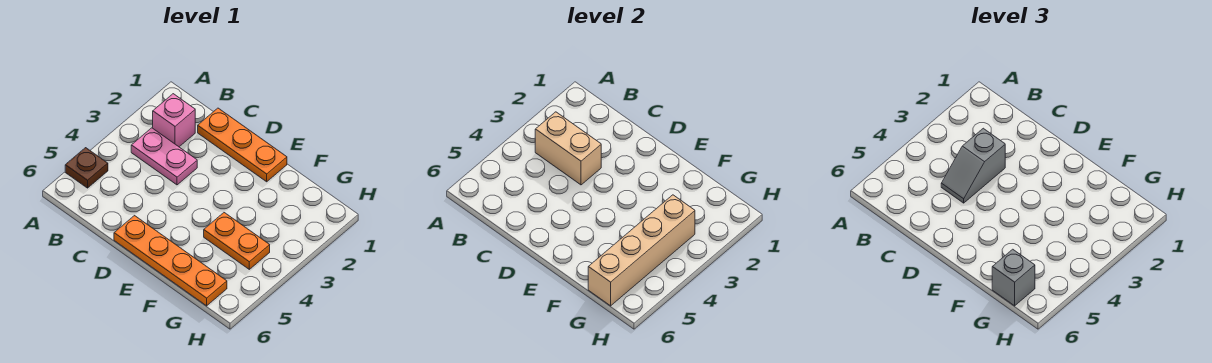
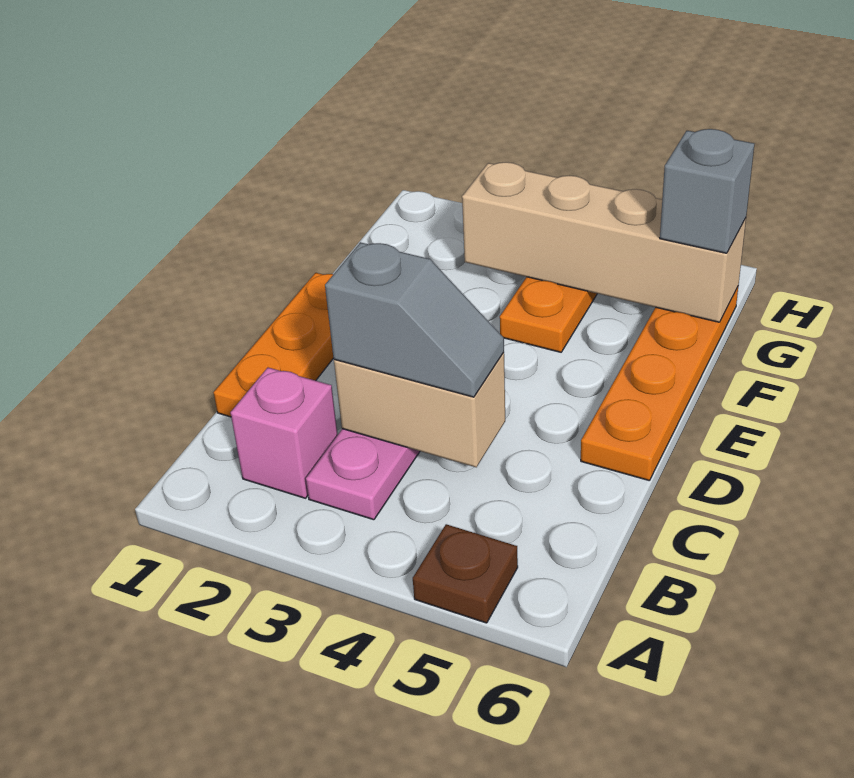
tan 1x2 brick [535,112,601,185] -> tan 1x2 brick turned to [334,352,505,467]

